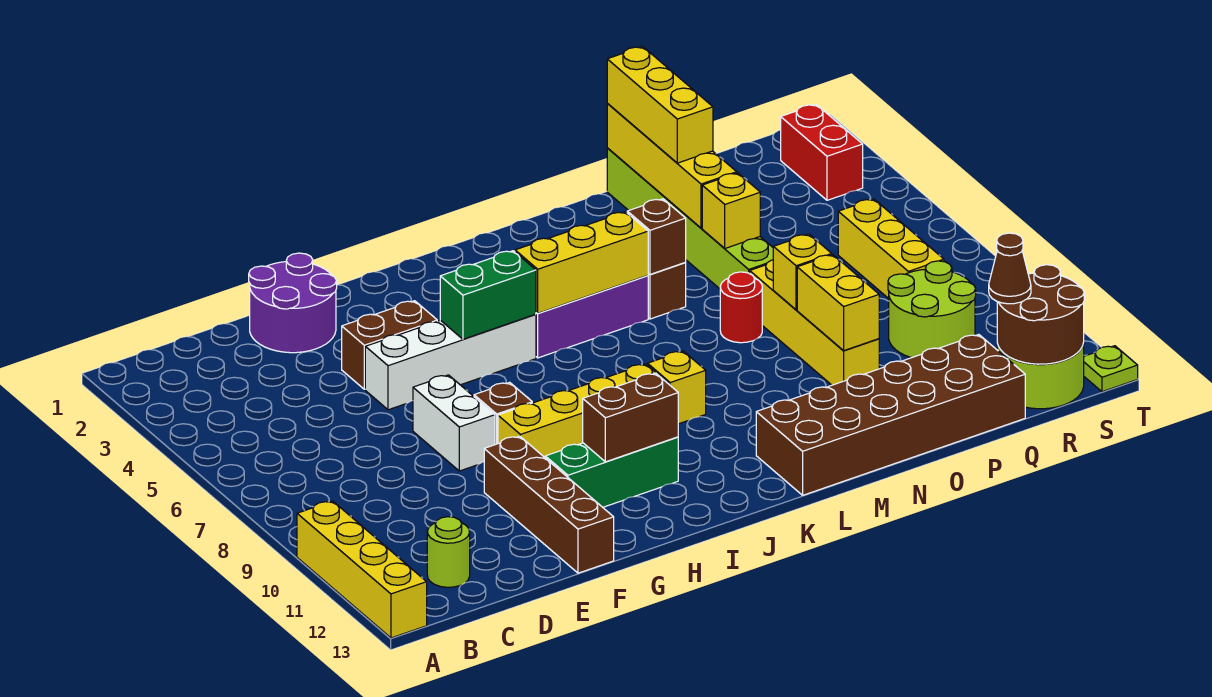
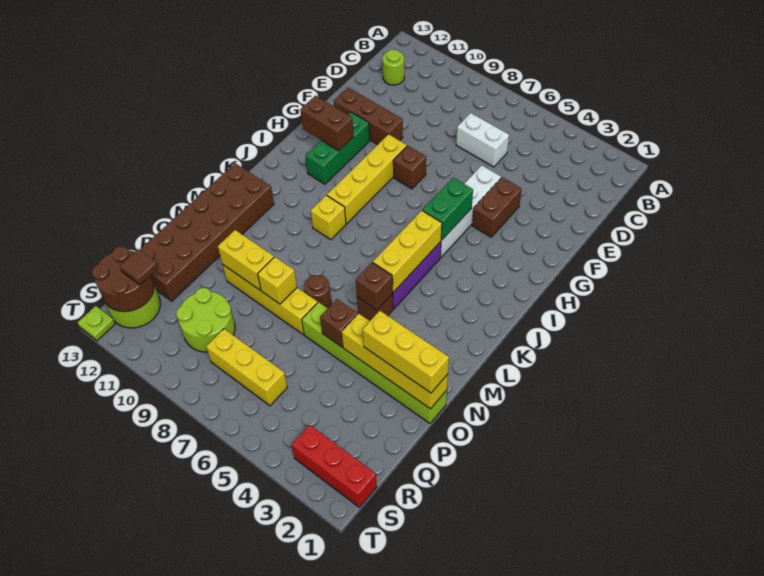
yellow 1x4 brick [297,501,427,638] -> none
purple 2x2 round brick [249,253,337,353] -> none
white 1x2 brick [413,375,495,471] -> white 1x2 brick moved to [456,113,509,167]
brown 1x4 brick [484,436,614,573] -> brown 1x3 brick [334,88,403,145]
brown 1x2 brick [583,373,678,462] -> brown 1x2 brick turned to [300,96,354,151]
red 1x1 round brick [720,272,762,343] -> brown 1x1 round brick [304,275,331,308]
yellow 1x1 brick [702,173,760,248] -> brown 1x1 brick [320,299,358,347]
brown 1x1 cone [989,233,1031,304] -> brown 1x1 tile [120,249,158,285]
red 1x2 brick [781,104,863,200] -> red 1x3 brick [292,425,377,507]

